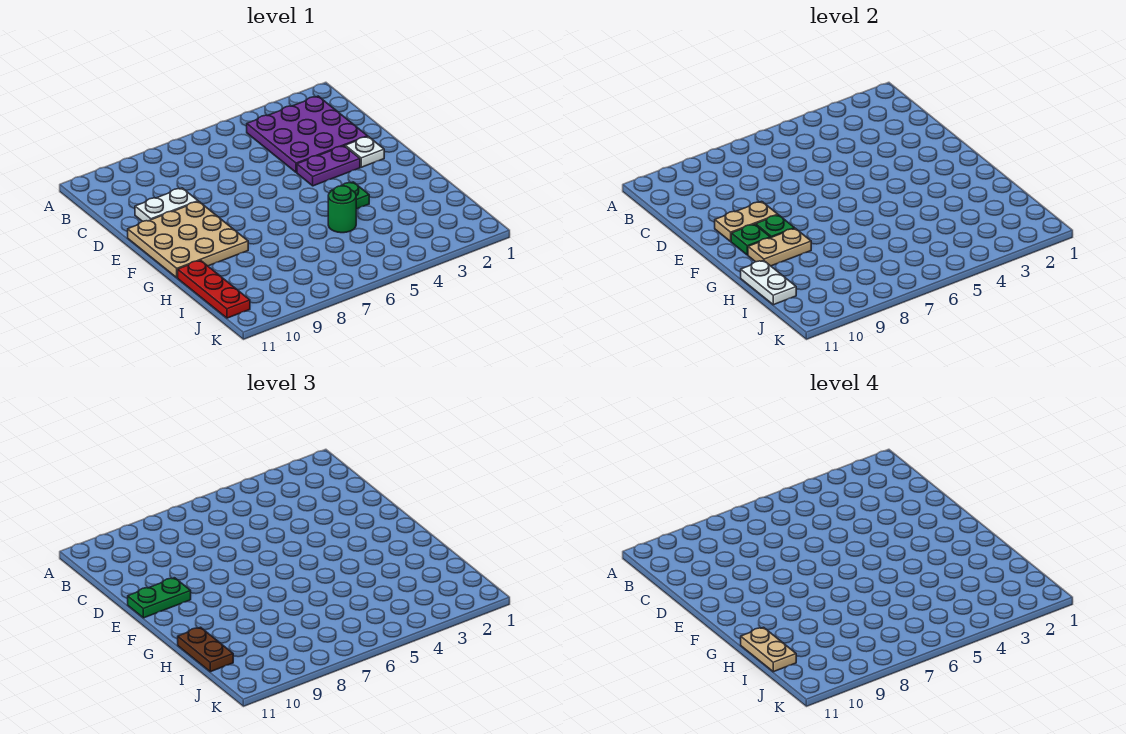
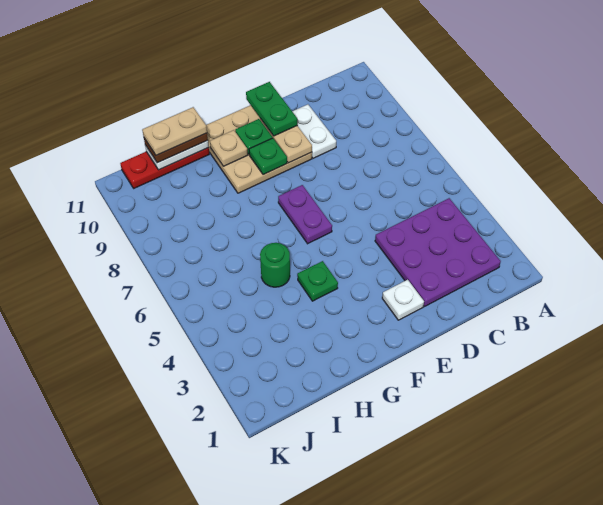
purple 1x2 plate [297,146,360,186] -> purple 1x2 plate moved to [278,185,332,244]
tan 1x2 plate [748,228,811,266] -> tan 1x1 plate [210,130,248,166]

